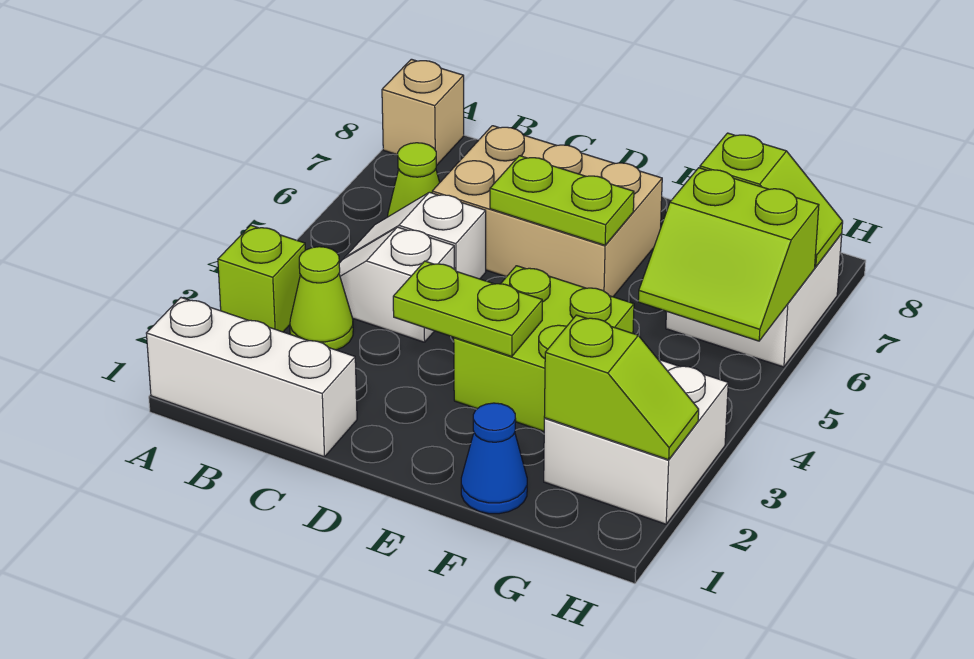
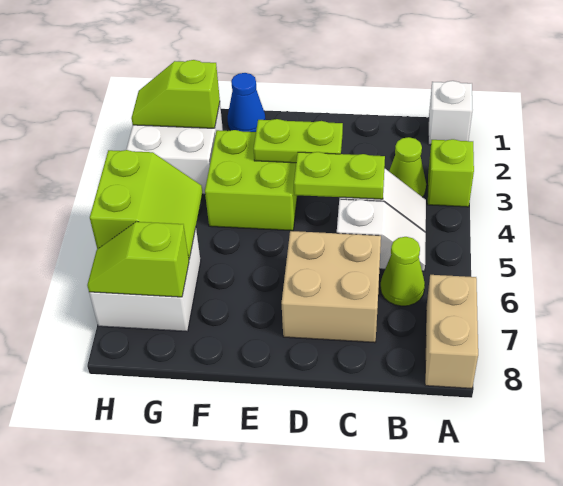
white 1x3 brick [146,298,357,457] -> white 1x1 brick [428,81,472,145]
tan 1x1 brick [382,59,464,166] -> tan 1x2 brick [425,275,478,389]
tan 2x3 brick [432,126,662,297] -> tan 2x2 brick [282,231,381,343]
lime 1x2 plate [490,156,634,245] -> lime 1x2 plate moved to [294,152,385,199]
lime 2x2 slope [638,168,819,341] -> lime 2x2 slope turned to [90,150,202,259]

